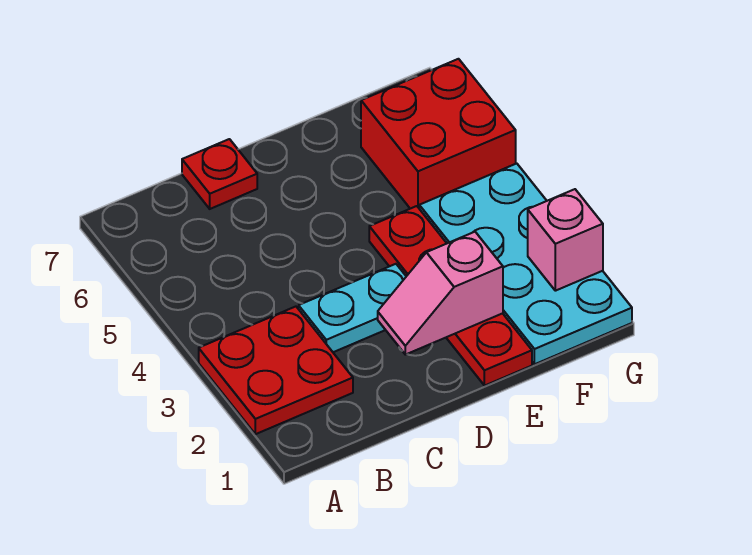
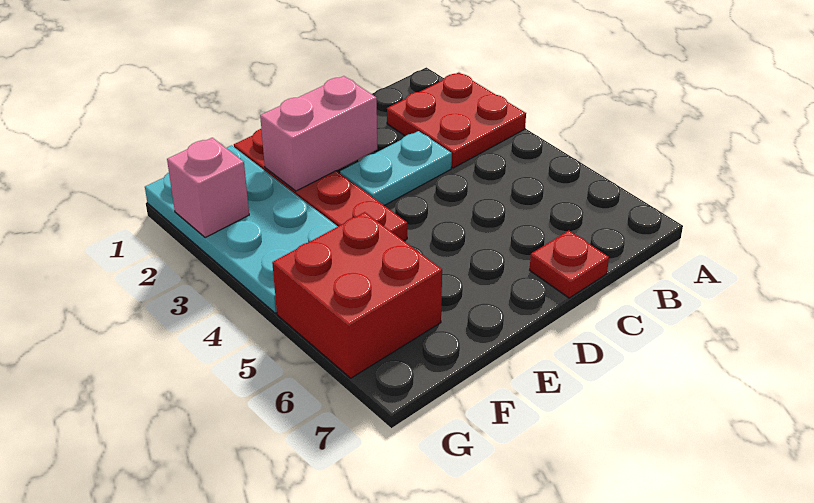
pink 1x2 slope [378,232,503,355] -> pink 1x2 brick [260,76,377,191]

